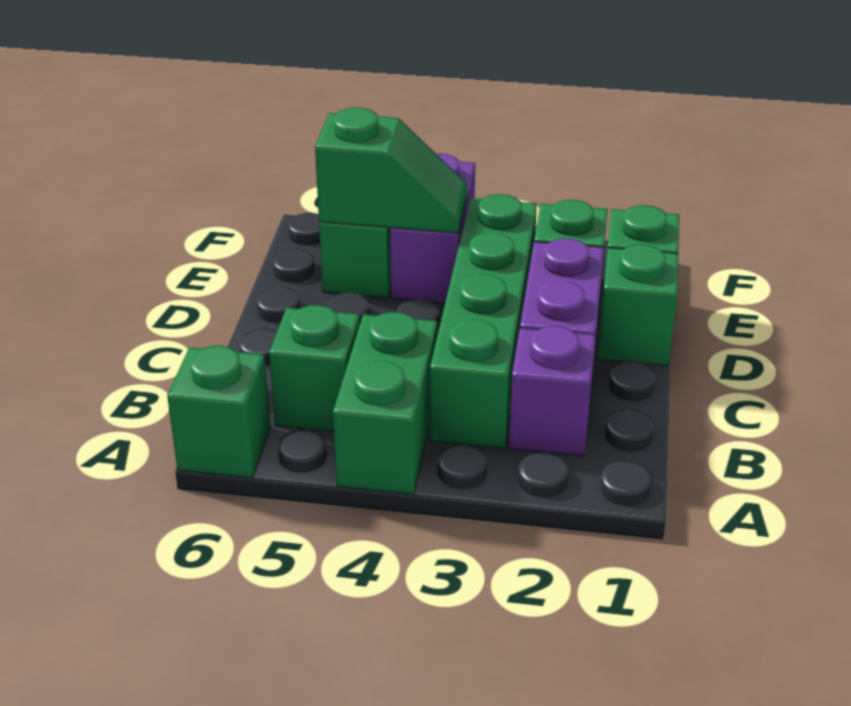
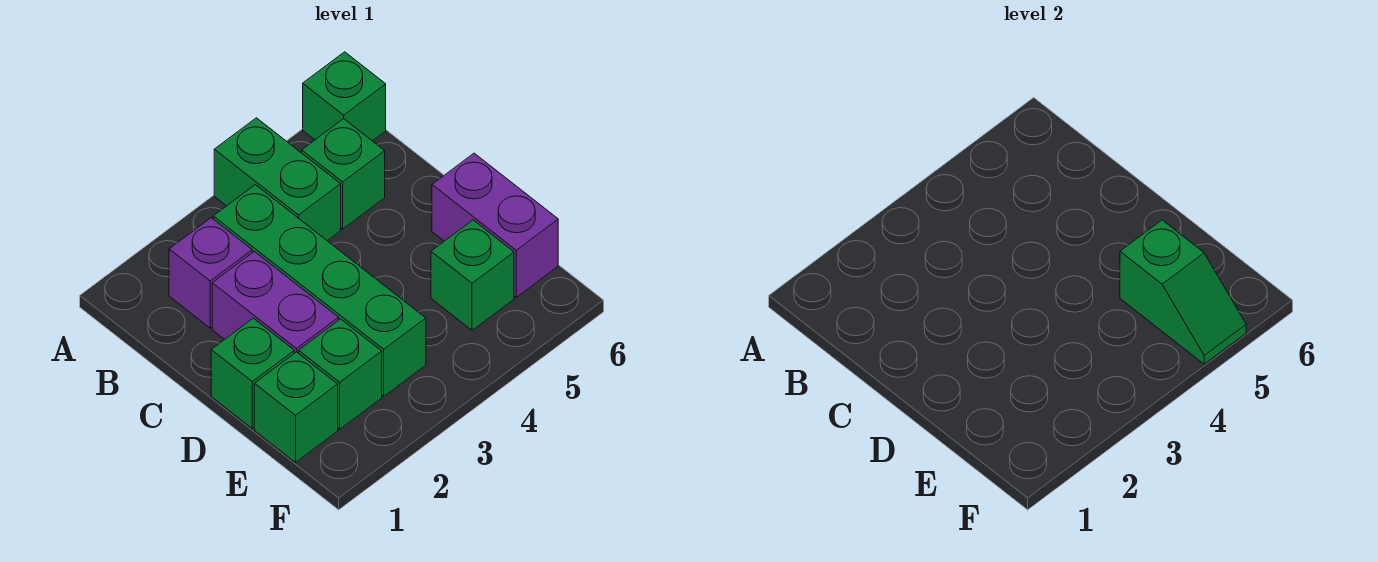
purple 1x2 brick [390,154,475,303] -> purple 1x2 brick moved to [432,153,558,297]
green 1x2 slope [315,108,467,233] -> green 1x2 slope turned to [1120,220,1246,364]

